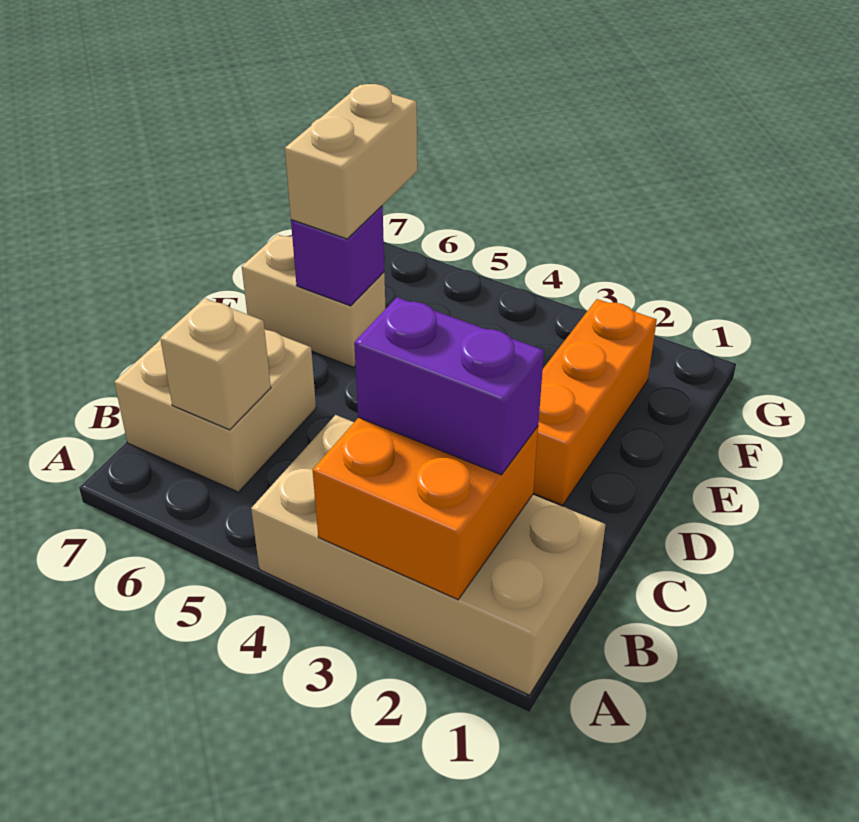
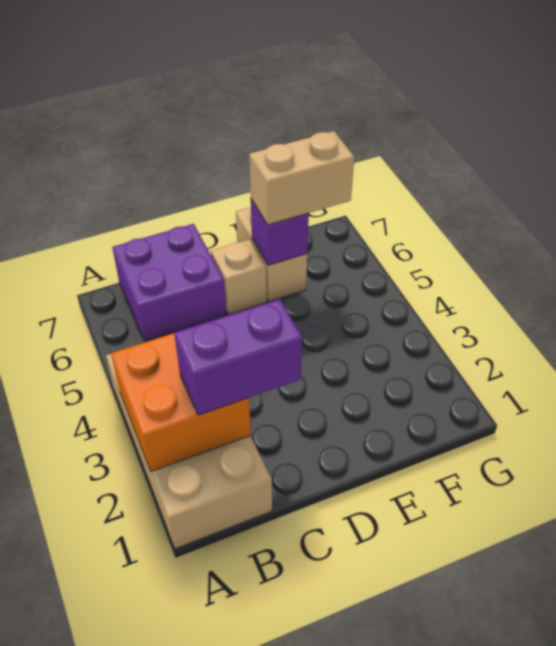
purple 1x2 brick [354,297,544,475] -> purple 1x2 brick turned to [174,299,302,415]
tan 2x2 brick [114,329,316,492] -> purple 2x2 brick [112,224,226,341]
tan 1x1 brick [160,298,271,430] -> tan 1x1 brick moved to [211,239,267,315]
orange 1x3 brick [533,299,657,505] -> none

